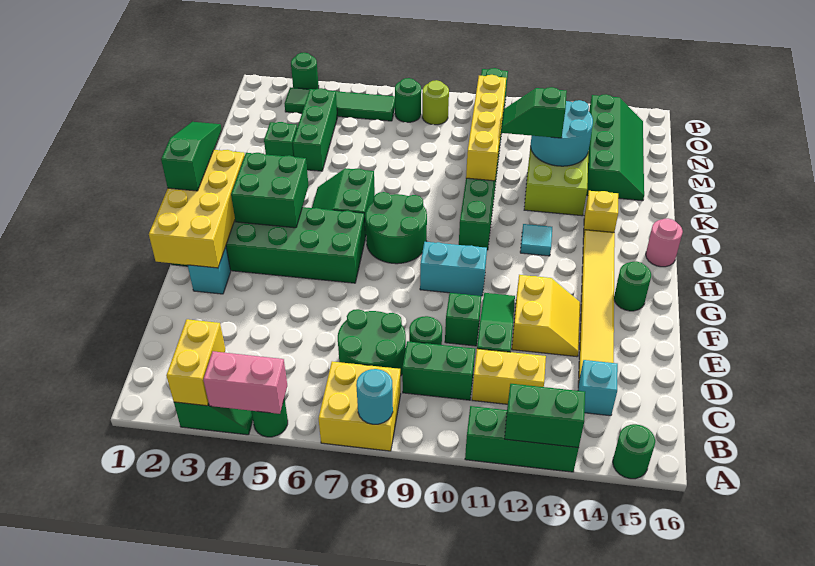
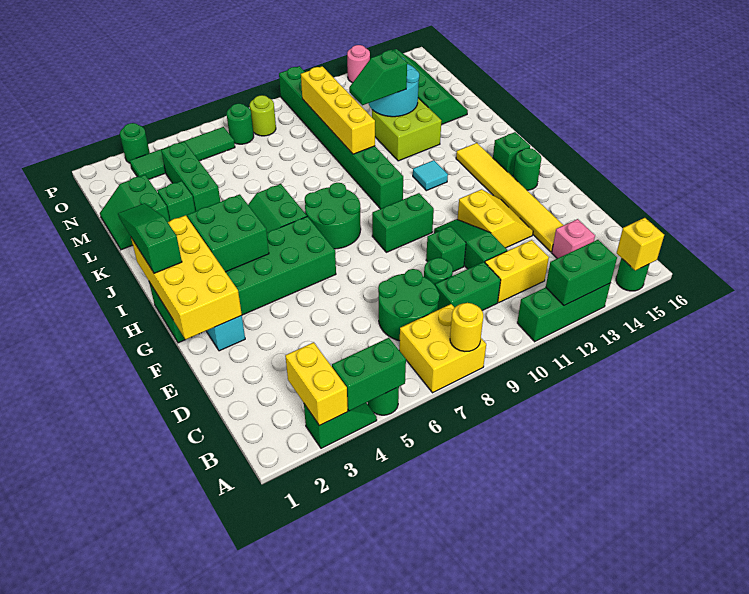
pink 1x2 brick [203,351,287,414] -> green 1x2 brick [332,338,406,411]
cyan 1x1 round brick [356,369,393,424] -> yellow 1x1 round brick [450,303,483,351]
cyan 1x1 brick [578,360,618,416] -> pink 1x1 brick [552,219,595,259]
cyan 1x2 brick [420,242,487,296] -> green 1x2 brick [372,193,434,252]
none -> green 1x1 brick [493,132,530,176]
pink 1x1 round brick [646,218,683,267] -> pink 1x1 round brick moved to [347,45,370,83]
yellow 1x1 brick [584,191,618,232] -> yellow 1x1 brick moved to [617,218,664,270]
none -> green 2x2 slope [100,175,170,250]

